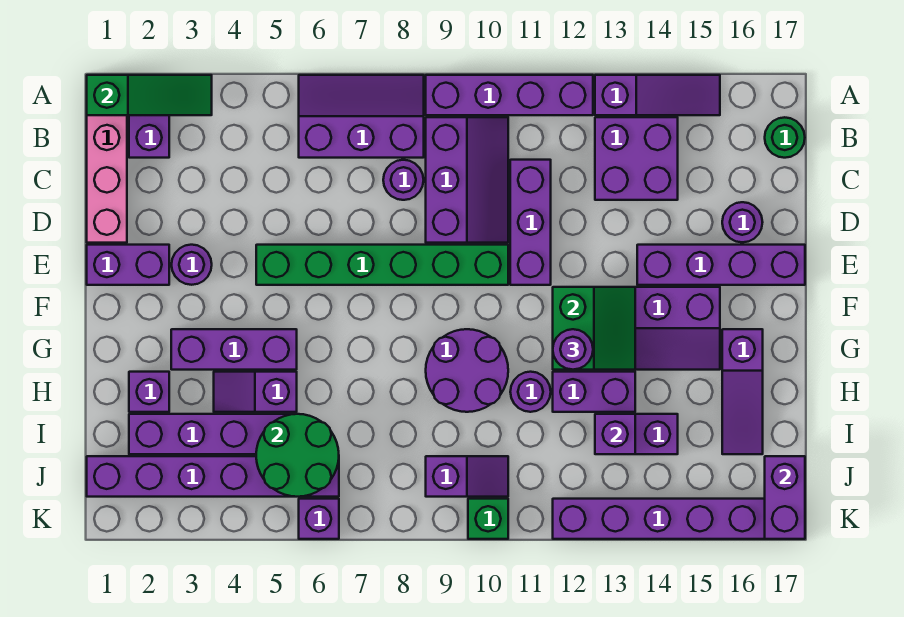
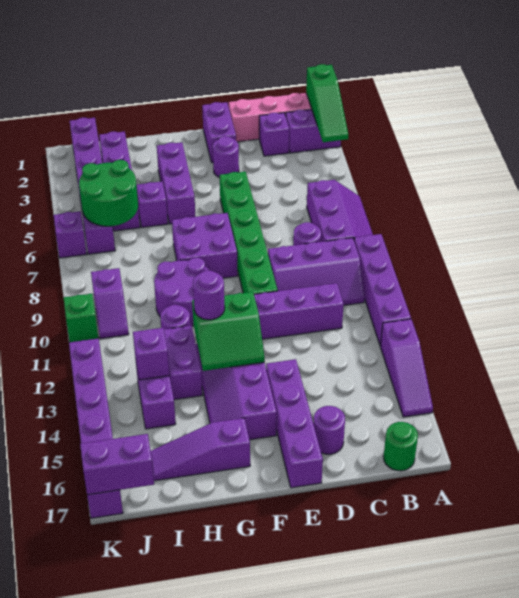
purple 2x2 brick [595,117,678,200] -> purple 2x2 brick moved to [172,213,238,278]
purple 1x1 brick [129,372,169,412] -> purple 1x1 brick moved to [259,113,289,156]

